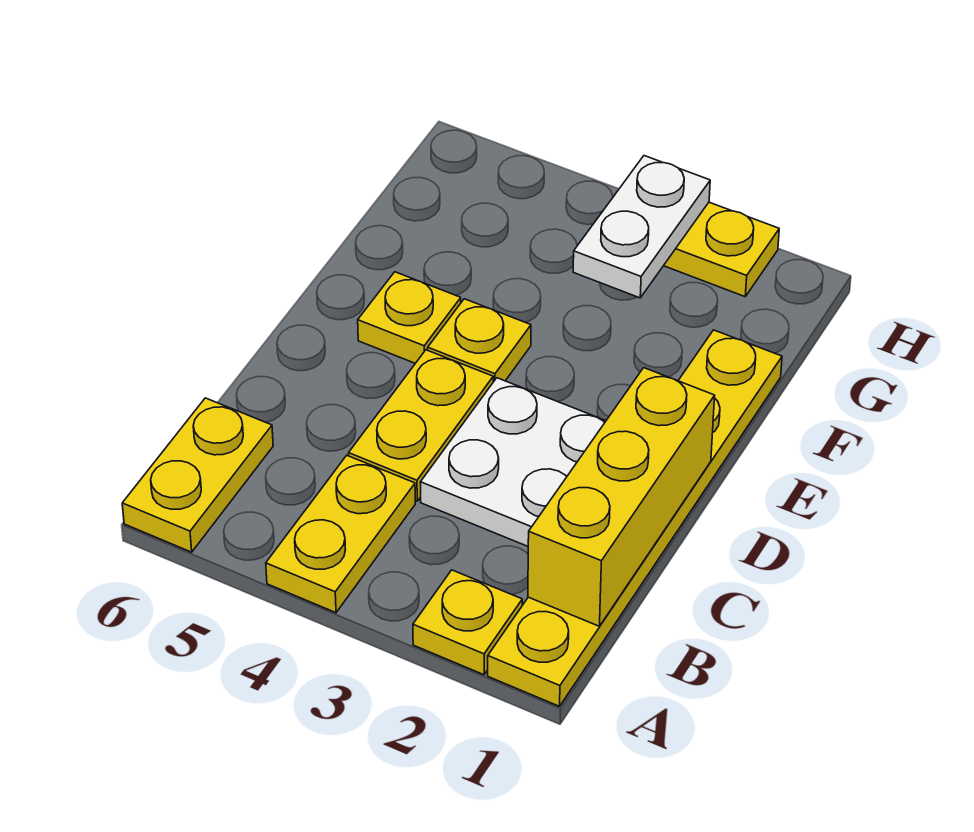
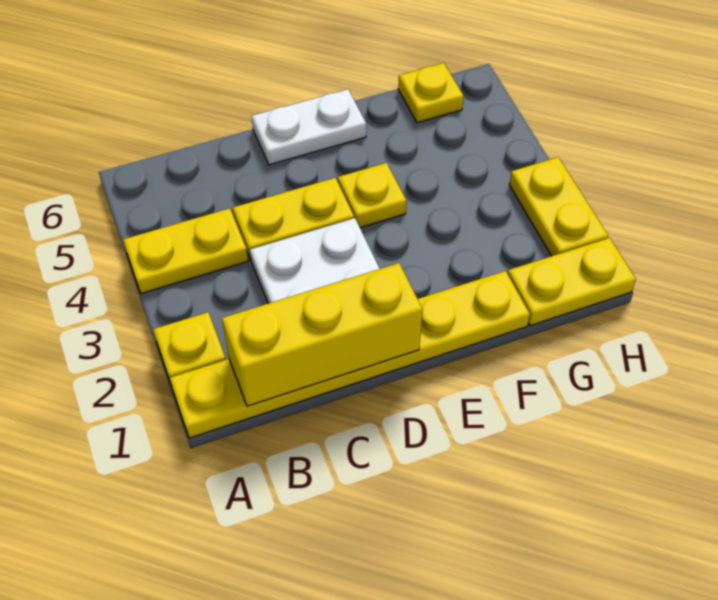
yellow 1x2 plate [122,398,273,552] -> yellow 1x2 plate moved to [508,238,636,326]
yellow 1x1 plate [358,272,461,363] -> yellow 1x1 plate moved to [398,63,464,123]
white 1x2 plate [573,156,710,298] -> white 1x2 plate moved to [252,89,366,165]

